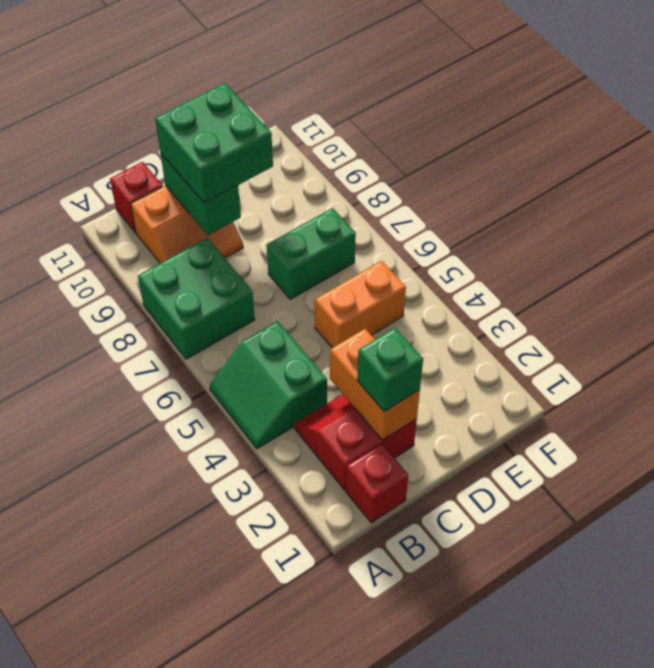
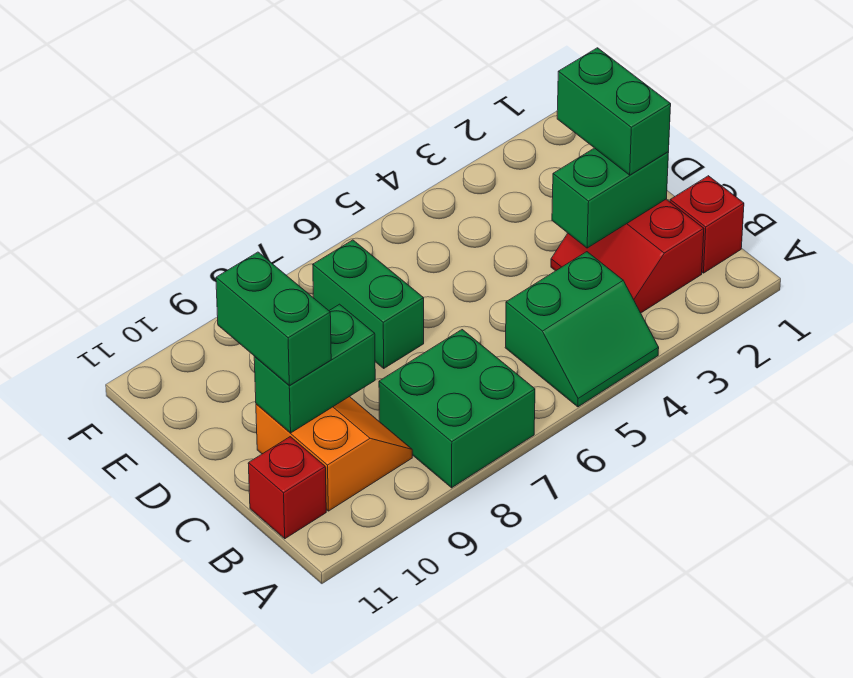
orange 1x2 brick [330,329,420,440] -> green 1x2 brick [552,148,669,248]
green 1x1 brick [357,328,423,411] -> green 1x2 brick [557,48,671,175]
green 2x2 brick [155,83,273,203] -> green 1x2 brick [216,252,331,385]
orange 1x2 brick [315,261,406,348] -> none

